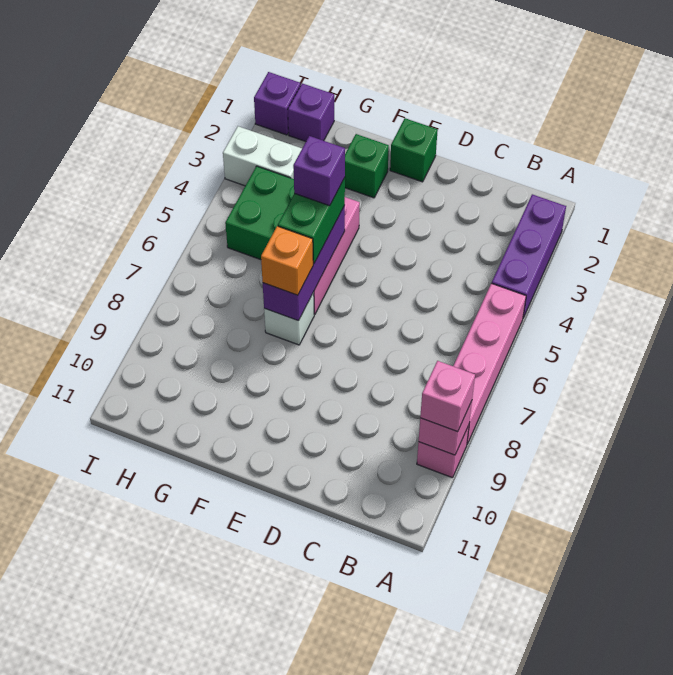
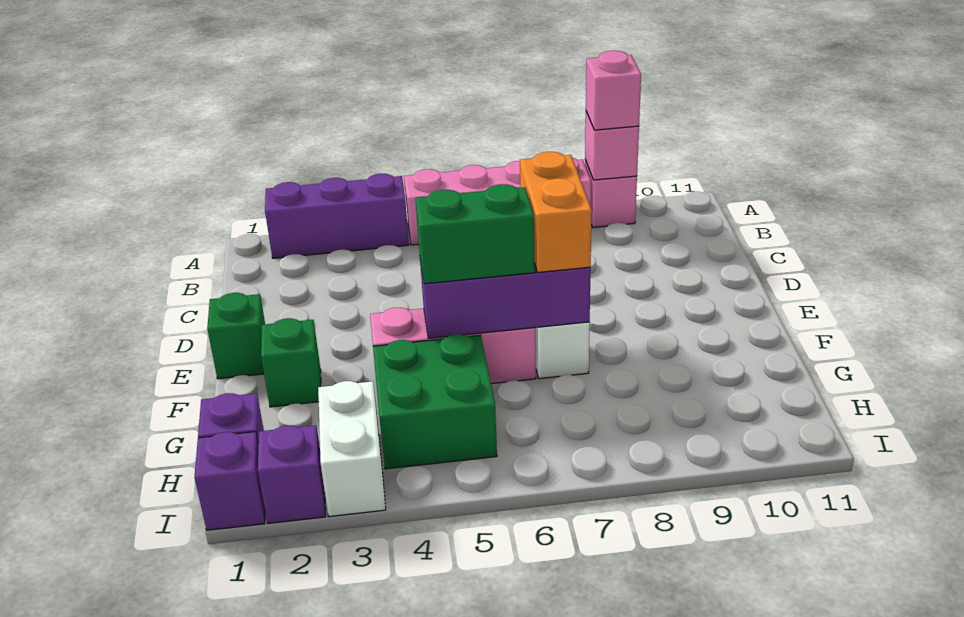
purple 1x1 brick [293,136,345,206] -> purple 1x1 brick moved to [258,425,325,523]
orange 1x1 brick [261,226,313,295] -> orange 1x2 brick [520,152,592,273]

